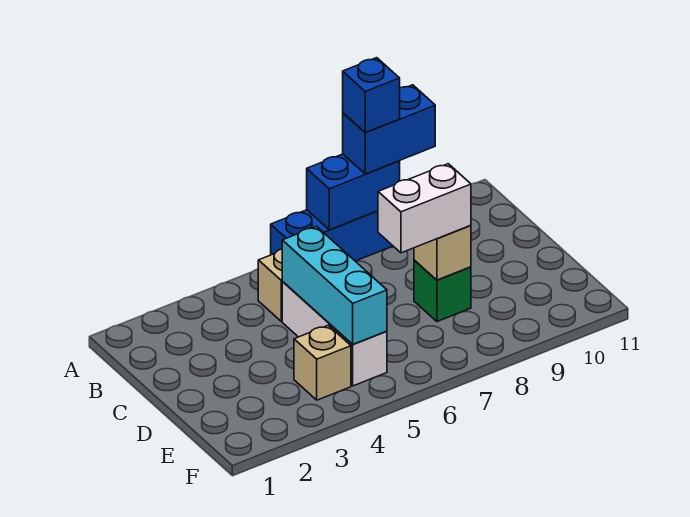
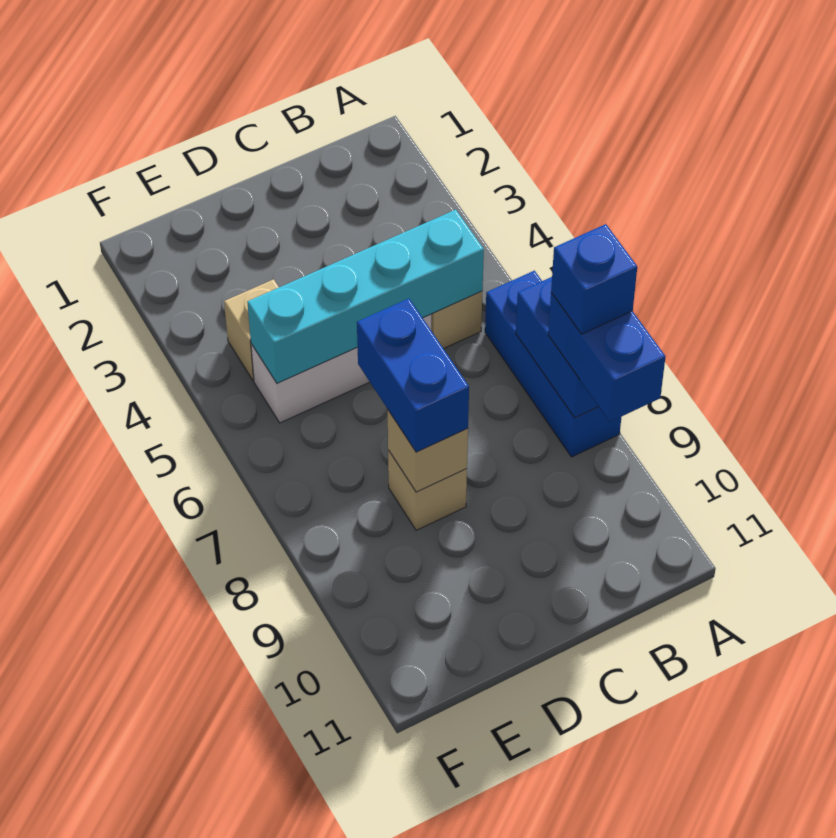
cyan 1x3 brick [282,227,387,344] -> cyan 1x4 brick [247,210,484,383]
white 1x2 brick [378,164,471,253] -> blue 1x2 brick [357,299,469,452]
green 1x1 brick [414,260,471,321] -> tan 1x1 brick [388,450,467,530]

